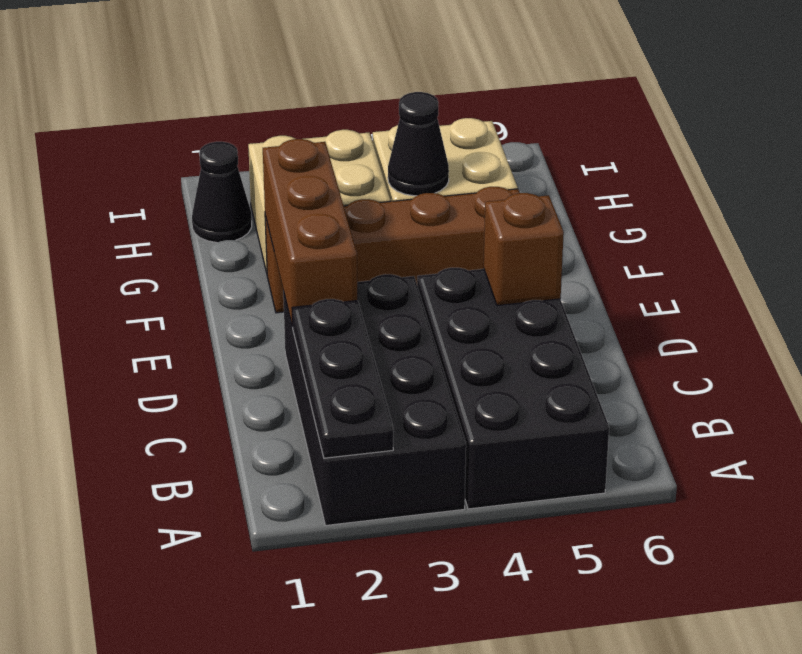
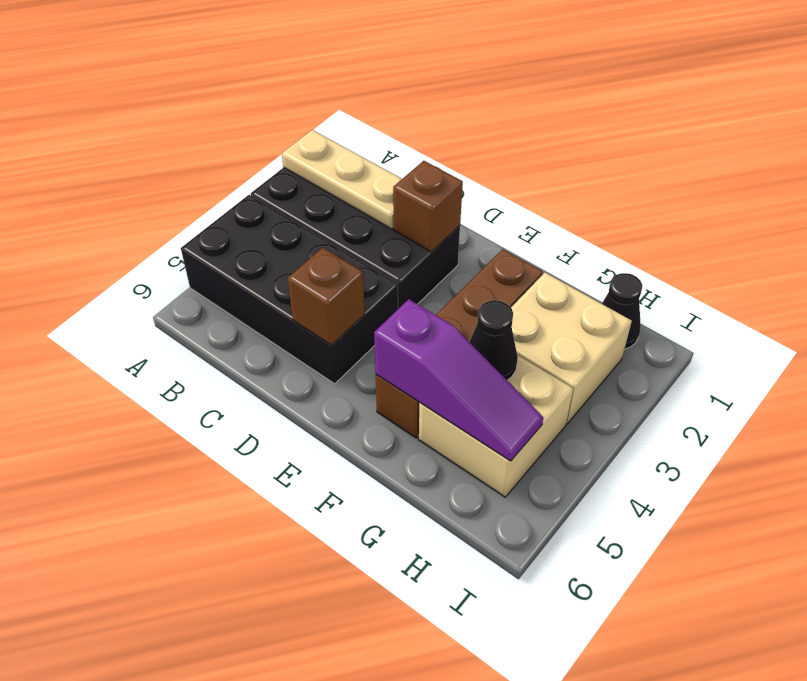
black 1x3 plate [292,299,393,458] -> tan 1x3 plate [282,130,402,229]
brown 1x3 brick [263,139,357,327] -> brown 1x1 brick [393,161,463,252]
none -> purple 1x3 slope [374,299,543,461]

